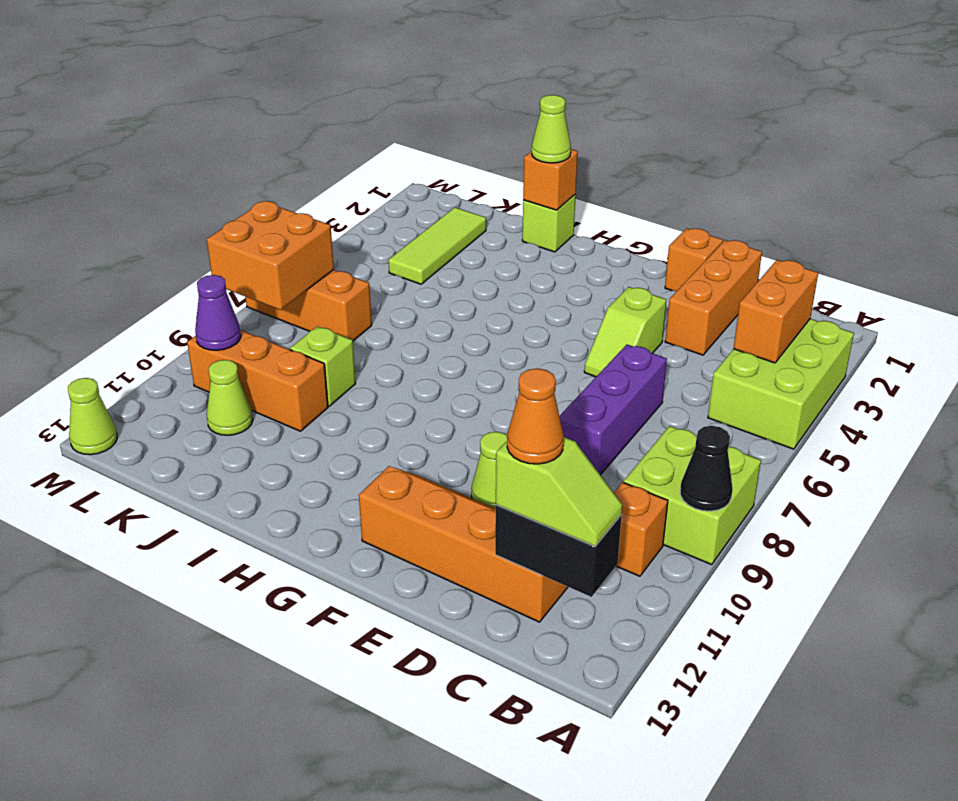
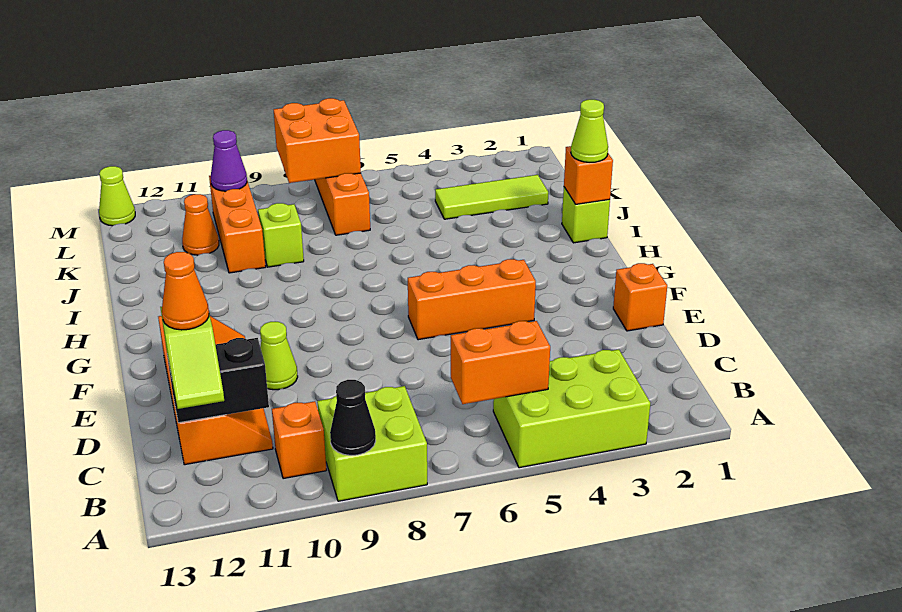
orange 1x2 brick [733,260,818,363] -> orange 1x2 brick moved to [451,321,550,404]
black 1x2 brick [495,505,622,597] -> black 1x2 brick turned to [167,338,269,423]
orange 1x3 brick [665,240,762,355] -> orange 1x3 brick moved to [408,259,536,340]
purple 1x3 brick [559,345,667,475] -> none
lime 1x2 slope [584,287,666,377] -> none
lime 1x1 cone [207,360,253,435] -> orange 1x1 cone [182,194,219,255]

